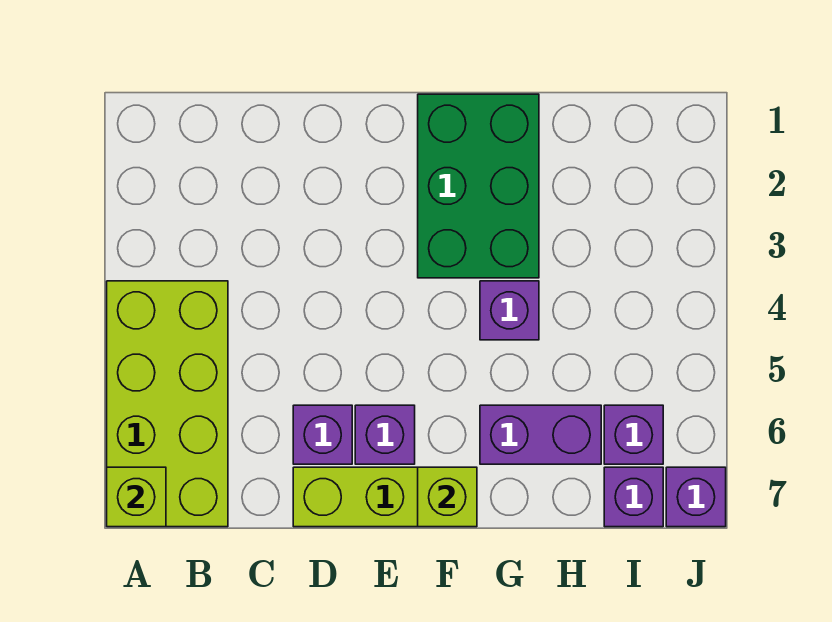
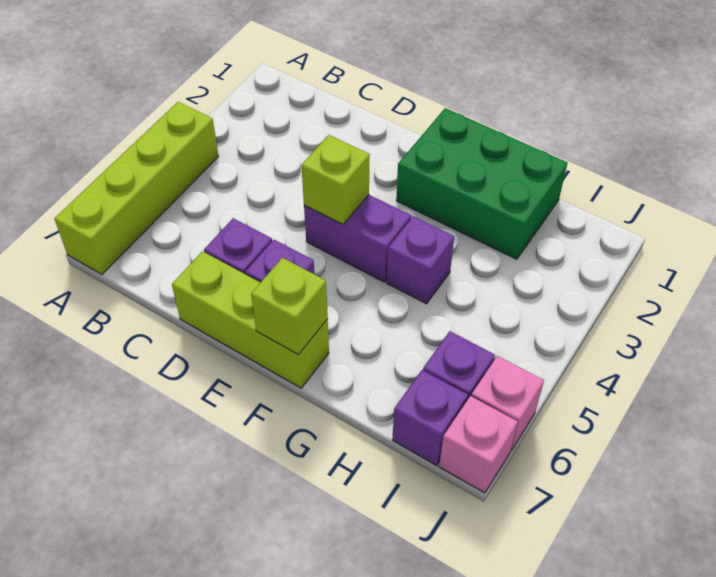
lime 2x4 brick [107,281,228,527] -> lime 1x4 brick [55,102,219,274]
lime 1x1 brick [107,467,166,527] -> lime 1x1 brick moved to [301,135,370,224]
green 2x3 brick [418,94,539,278] -> green 2x3 brick turned to [396,108,567,259]
purple 1x2 brick [480,405,601,464] -> purple 1x2 brick moved to [304,195,411,282]
none -> pink 1x1 brick [471,356,544,451]
purple 1x1 brick [666,467,726,527] -> pink 1x1 brick [439,396,518,493]

